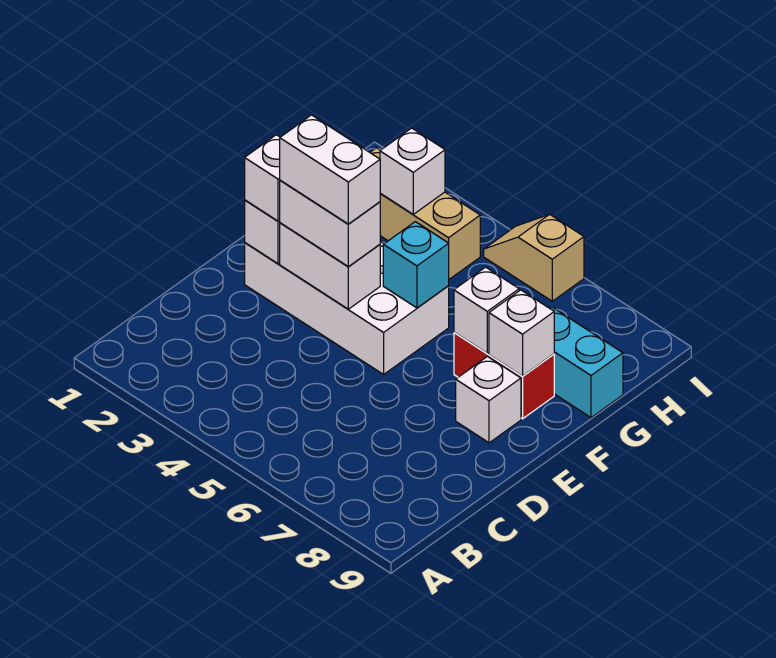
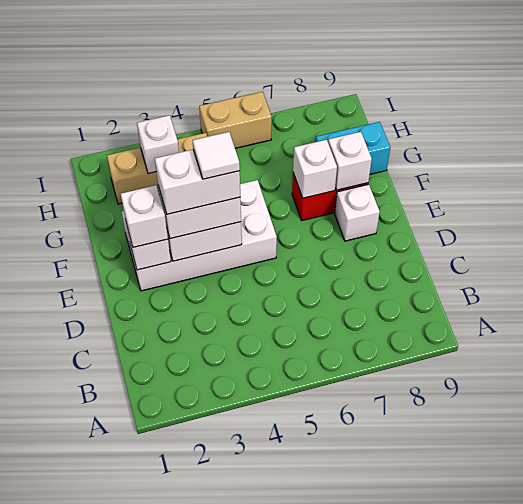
none -> white 1x1 tile [193,132,240,179]
cyan 1x1 brick [383,222,449,308] -> none
tan 1x2 slope [484,214,584,301] -> tan 1x2 brick [199,92,272,148]

